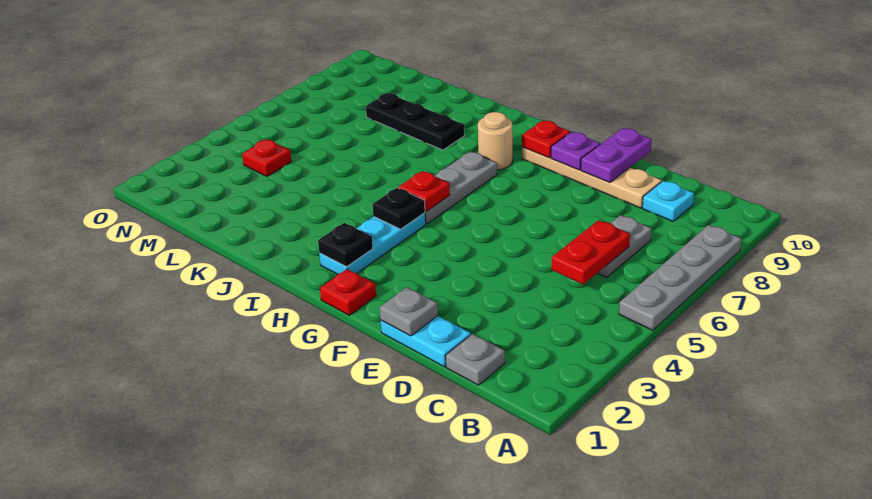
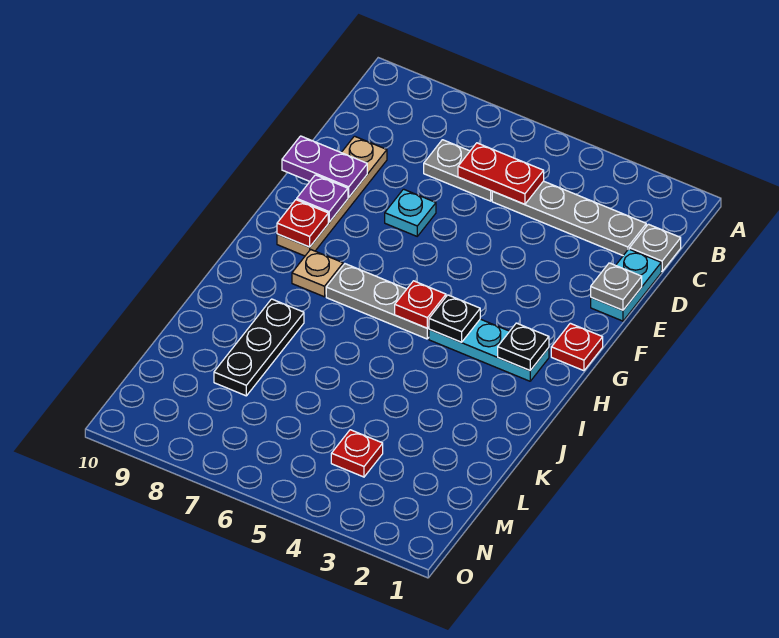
grey 1x4 plate [619,225,741,330] -> grey 1x4 plate moved to [492,181,646,255]
cyan 1x1 plate [642,181,694,221] -> cyan 1x1 plate moved to [385,189,436,236]
tan 1x1 round brick [478,112,513,170] -> tan 1x1 plate [292,249,343,297]

